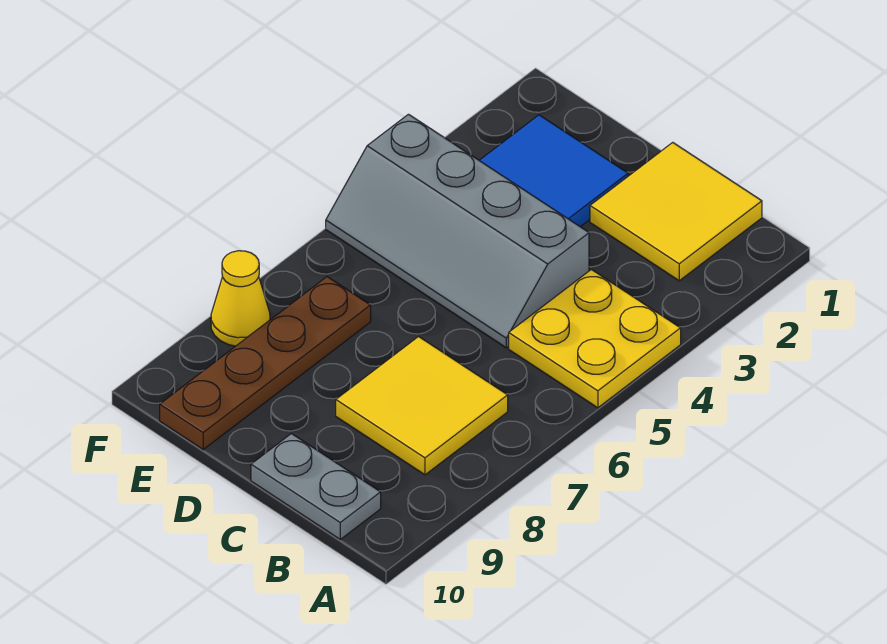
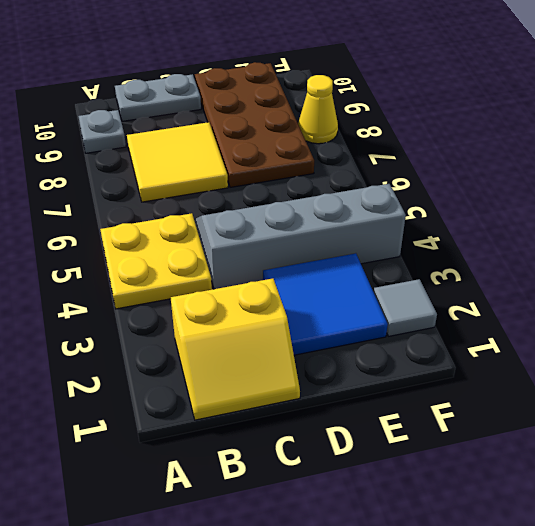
none -> grey 1x1 plate [78,110,126,153]
yellow 2x2 tile [590,142,762,281] -> yellow 2x2 slope [171,278,300,420]
brown 1x4 plate [160,277,371,450] -> brown 2x4 plate [195,62,314,187]
none -> grey 1x1 tile [374,279,437,336]

